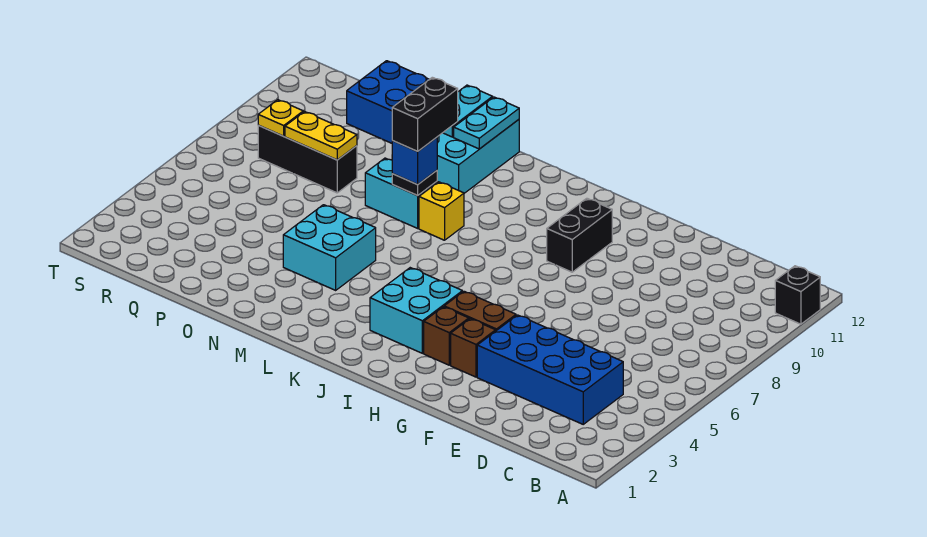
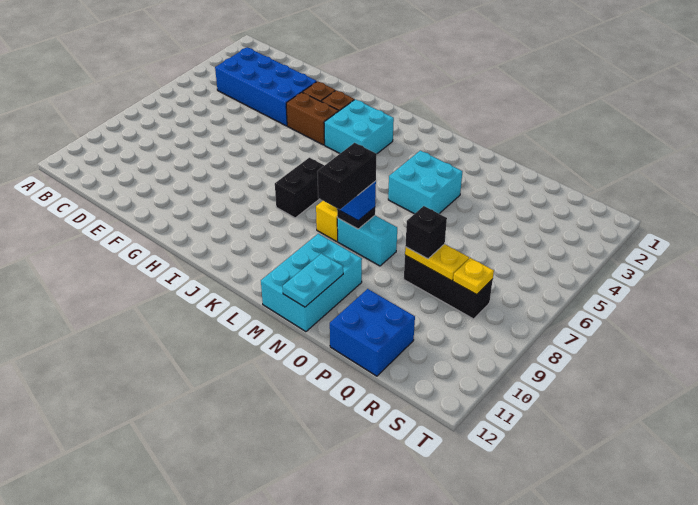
black 1x1 brick [775,266,820,324] -> black 1x1 brick moved to [405,206,447,259]
black 1x2 brick [547,198,612,272] -> black 1x2 brick moved to [275,158,324,218]
cyan 1x2 plate [454,97,519,149] -> none

